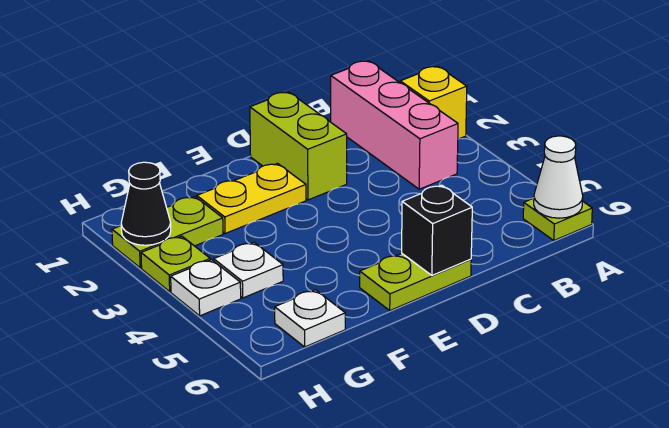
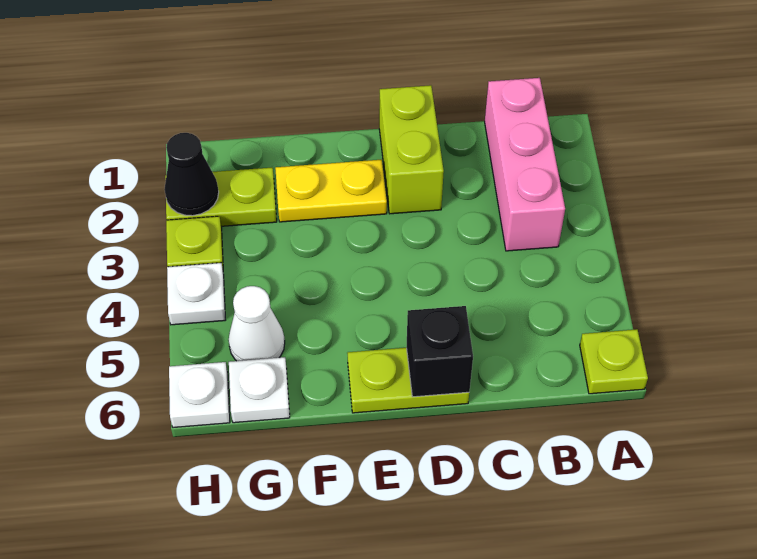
yellow 1x1 brick [400,66,467,139] -> none
white 1x1 cone [534,136,583,218] -> white 1x1 cone moved to [228,286,285,361]
white 1x1 plate [214,242,283,298] -> white 1x1 plate moved to [169,362,230,427]

